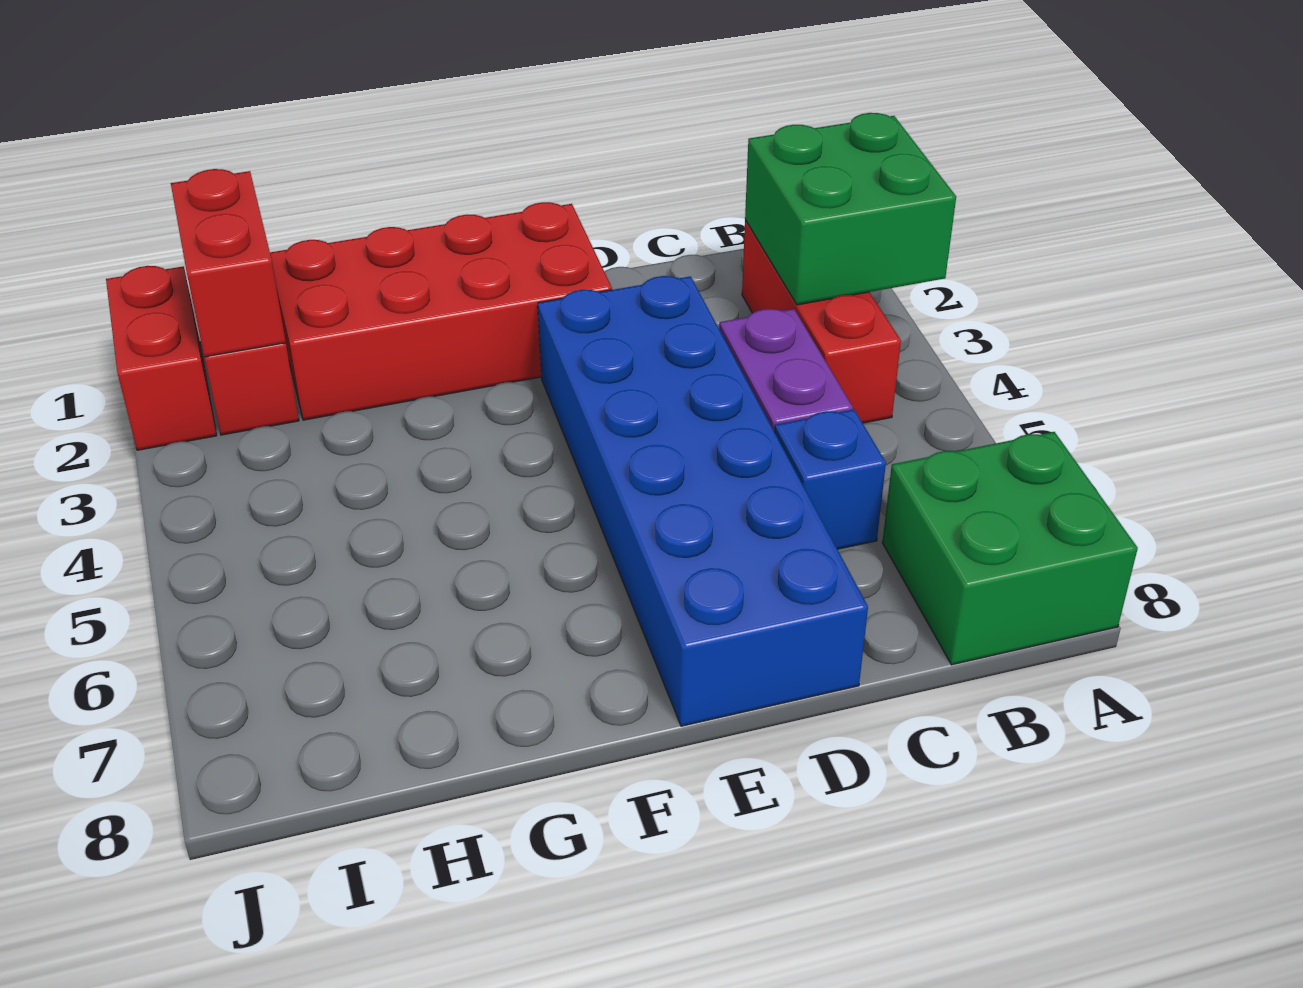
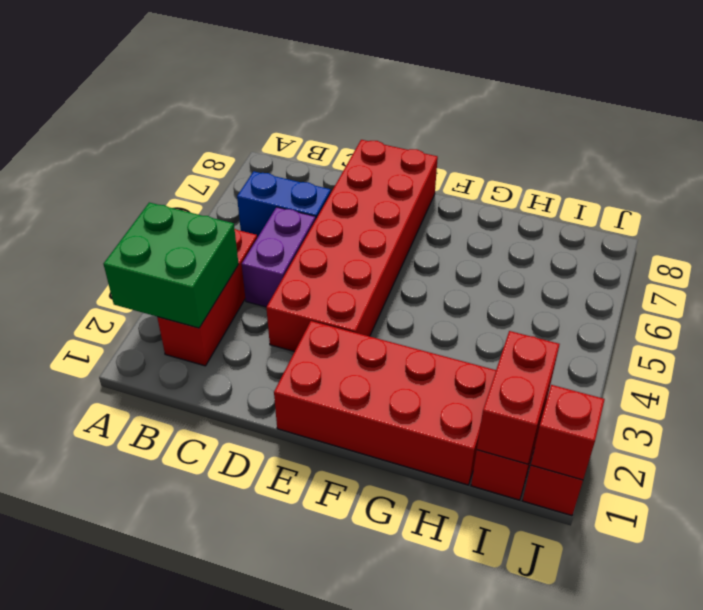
green 2x2 brick [882,432,1138,665] -> none
blue 1x1 brick [774,410,886,549] -> blue 1x2 brick [237,171,331,238]
blue 2x6 brick [538,276,868,726] -> red 2x6 brick [266,140,438,352]
none -> red 1x1 brick [531,385,605,480]

